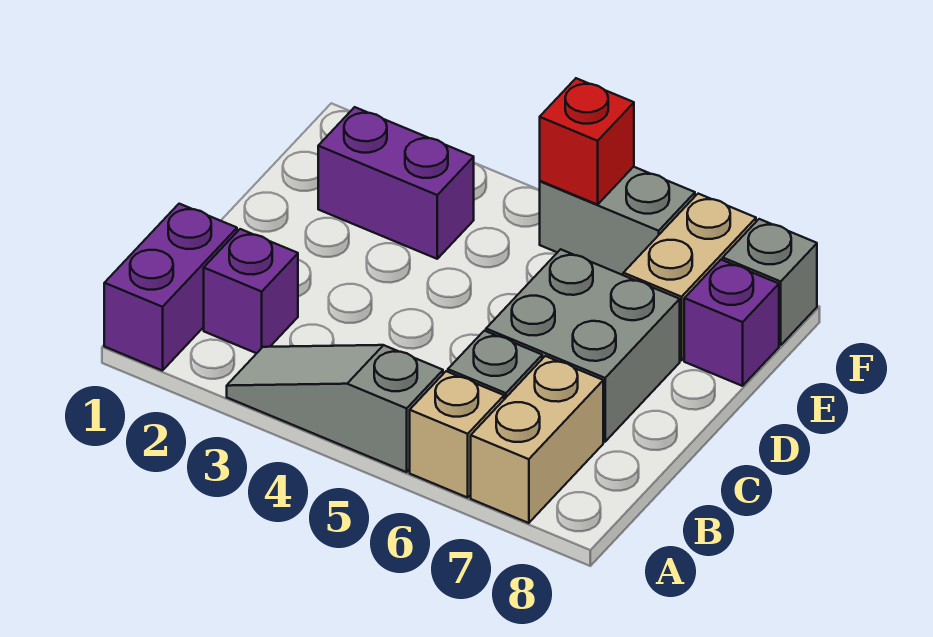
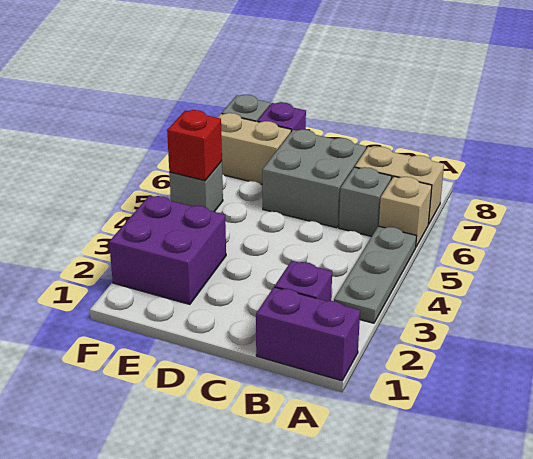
grey 1x3 slope [227,345,443,472] -> grey 1x3 plate [334,226,417,323]
purple 1x2 brick [318,107,474,259] -> purple 2x2 brick [109,196,226,304]
grey 1x2 brick [540,167,695,275] -> grey 1x1 brick [169,161,223,212]

